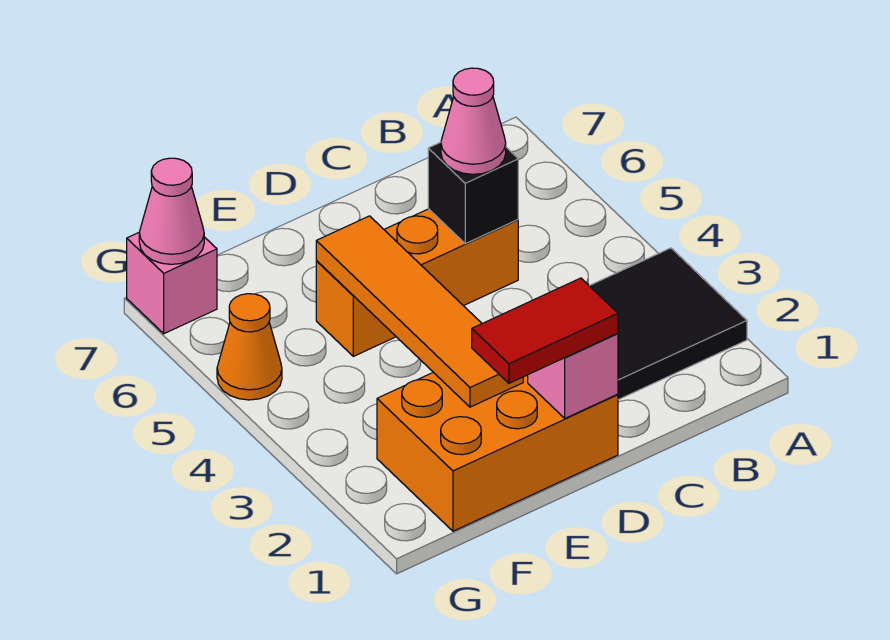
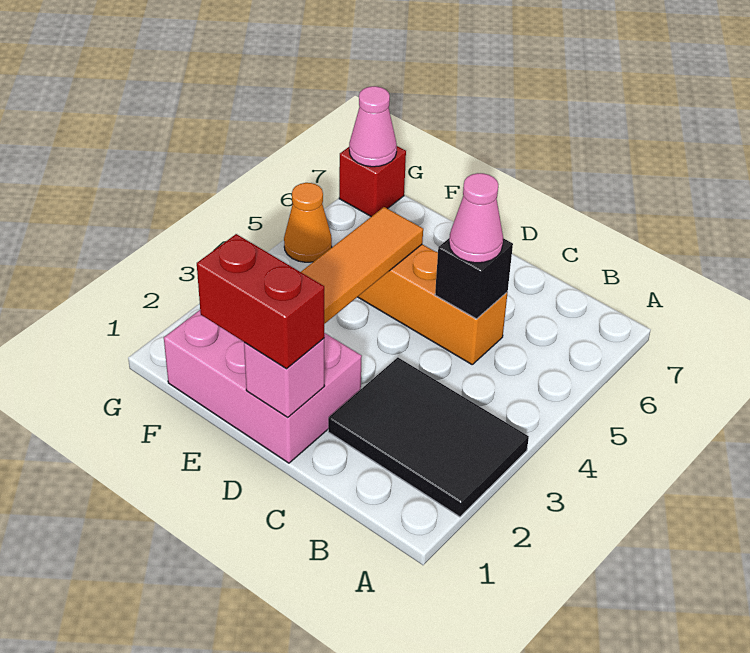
orange 2x3 brick [377,372,618,531] -> pink 2x3 brick [164,310,362,463]
red 1x2 tile [472,278,618,383] -> red 1x2 brick [197,234,324,369]
pink 1x1 brick [127,233,217,334] -> red 1x1 brick [339,146,406,217]

